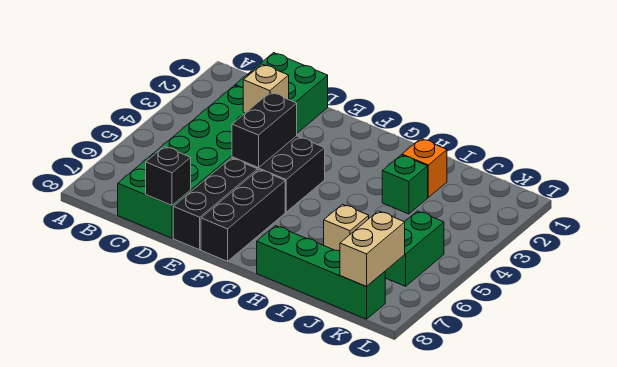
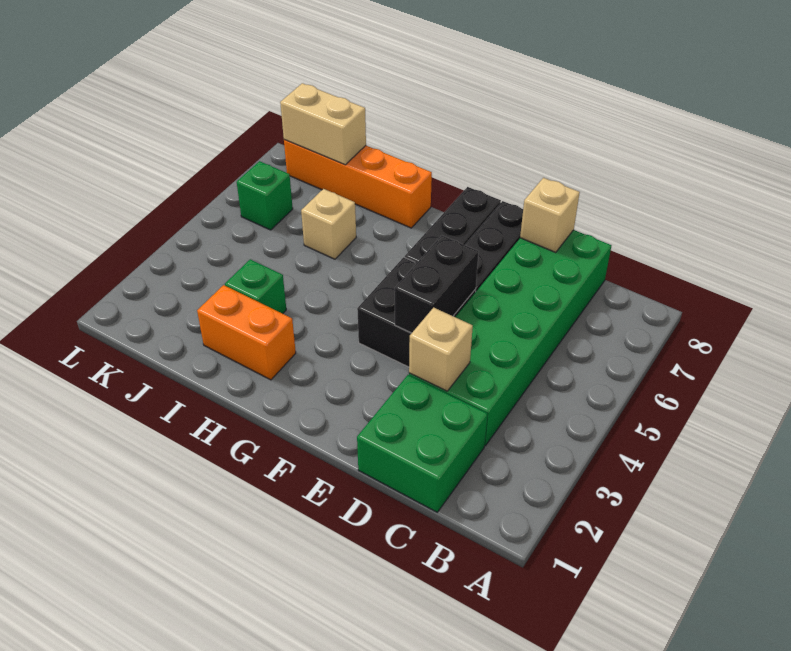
black 1x1 brick [146,146,191,205] -> tan 1x1 brick [520,178,580,252]
green 1x4 brick [257,226,385,319] -> orange 1x4 brick [284,140,432,228]
orange 1x1 brick [402,139,447,197] -> orange 1x2 brick [197,285,296,380]
green 1x2 brick [385,211,444,286] -> green 1x1 brick [237,161,293,230]
tan 1x2 brick [340,211,405,287] -> tan 1x2 brick turned to [280,83,366,165]

